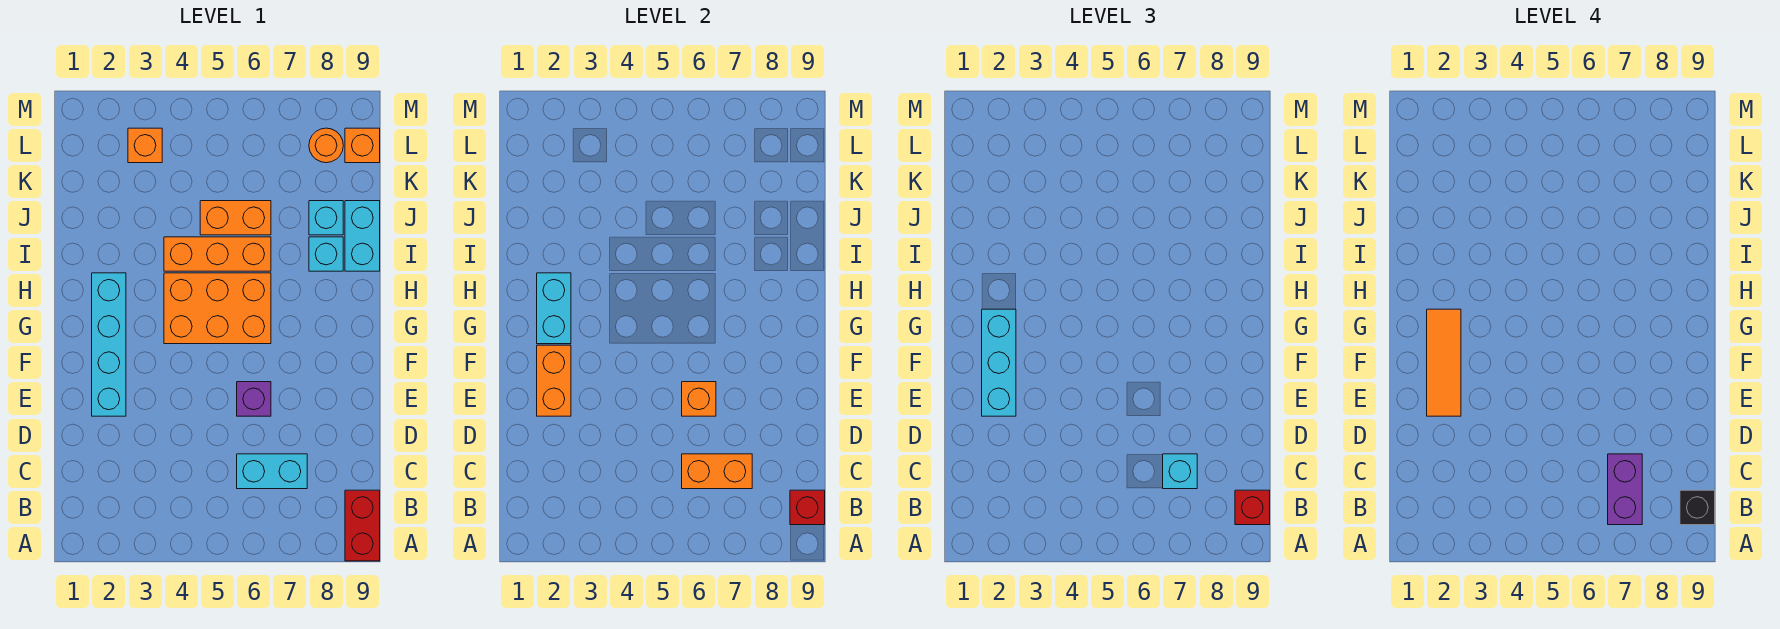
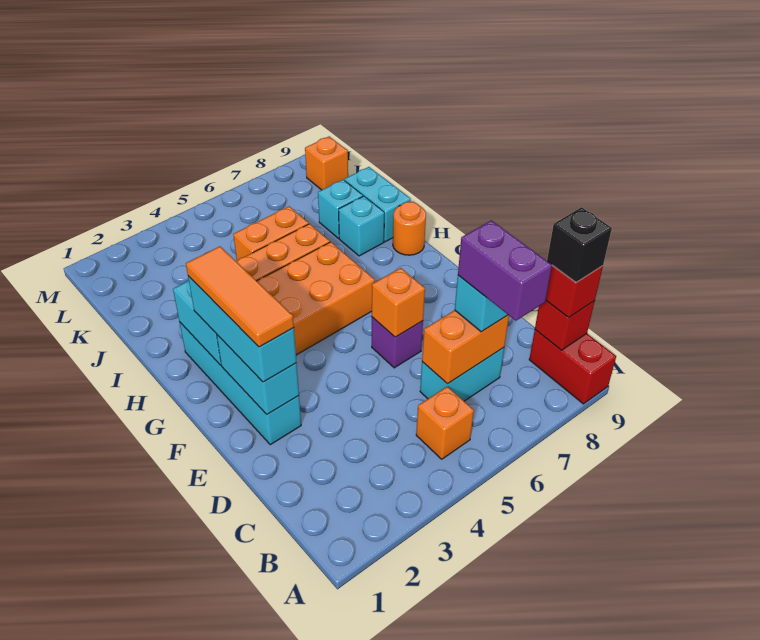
orange 1x2 brick [537,345,571,416] -> cyan 1x2 brick [217,335,299,414]
orange 1x1 brick [128,128,162,163] -> orange 1x1 brick moved to [416,387,474,459]
orange 1x1 round brick [309,128,343,163] -> orange 1x1 round brick moved to [393,202,426,255]

